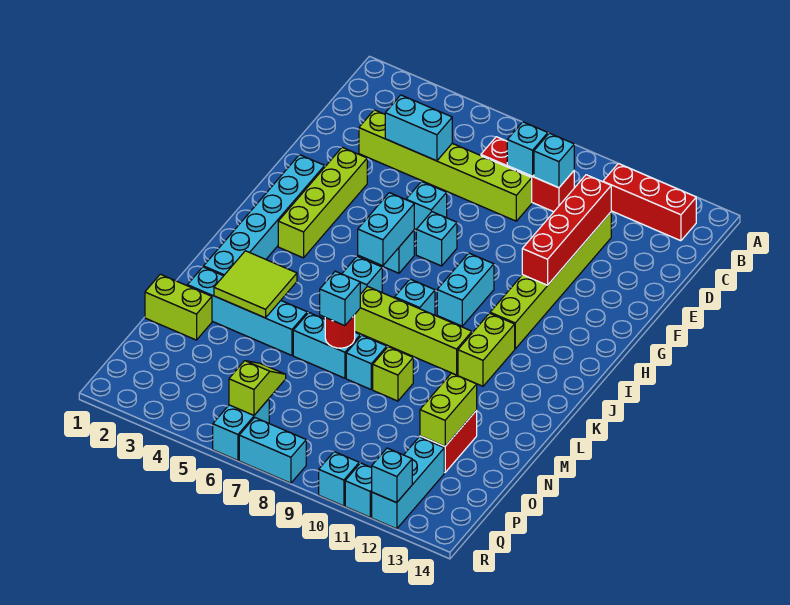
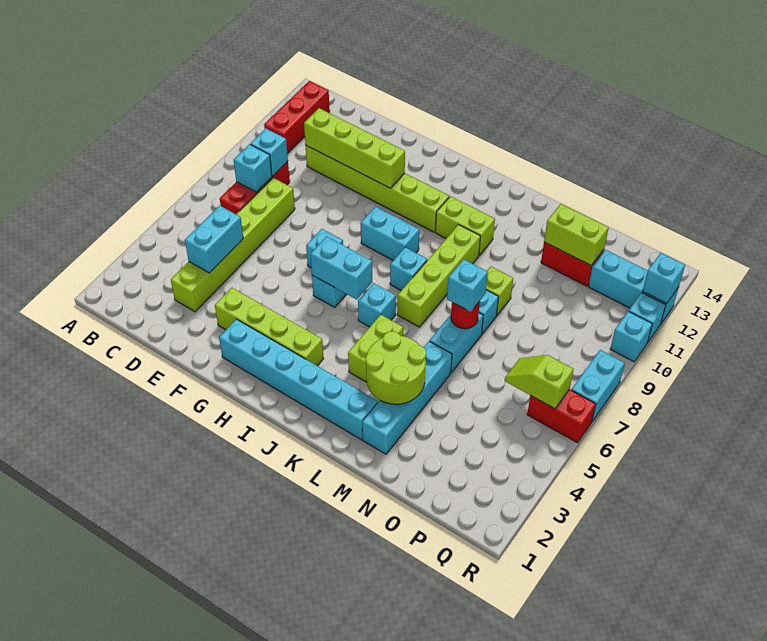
red 1x4 brick [522,175,611,285] -> lime 1x4 brick [304,108,405,188]
cyan 1x1 brick [406,182,447,229] -> none
lime 2x2 tile [214,251,297,318] -> lime 2x2 round brick [365,331,426,404]
lime 1x2 brick [145,274,212,340] -> lime 1x2 brick moved to [348,315,403,382]
cyan 1x2 brick [213,399,269,460] -> red 1x2 brick [527,389,596,443]

